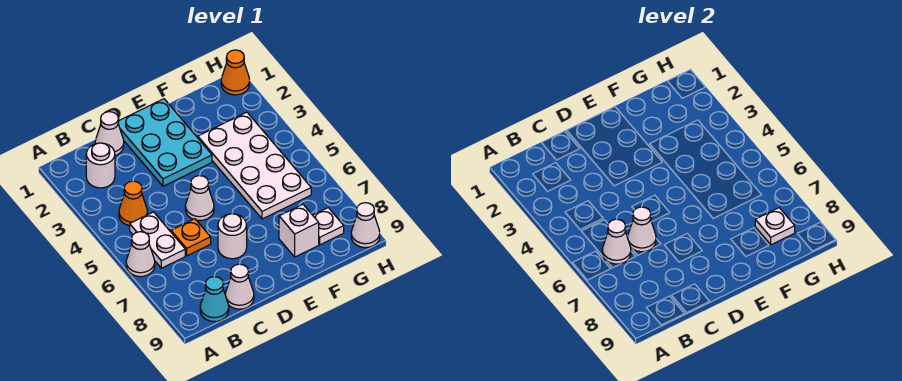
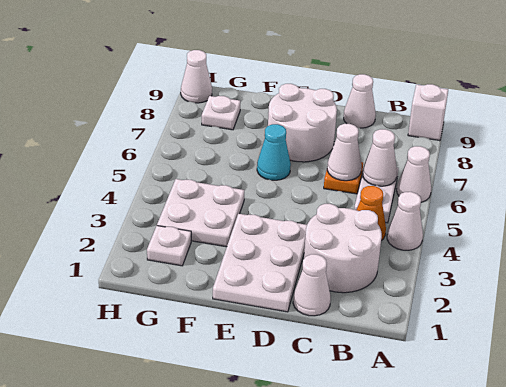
white 1x1 round brick [86,143,115,188] -> white 2x2 round brick [304,204,382,293]
cyan 1x1 cone [200,276,229,322] -> cyan 1x1 cone moved to [257,124,291,180]
cyan 2x3 plate [118,99,212,186] -> white 2x3 plate [213,214,307,312]
white 1x1 cone [185,176,214,221] -> white 1x1 cone moved to [387,192,423,250]
white 1x1 round brick [218,214,247,259] -> white 2x2 round brick [268,84,337,162]
white 2x4 plate [198,112,311,219] -> white 2x2 plate [157,179,244,247]
white 1x1 brick [279,204,319,257] -> white 1x1 brick moved to [408,84,448,141]
white 1x1 plate [755,208,795,245] -> white 1x1 plate moved to [147,226,191,266]
orange 1x1 cone [221,50,250,95] -> none

